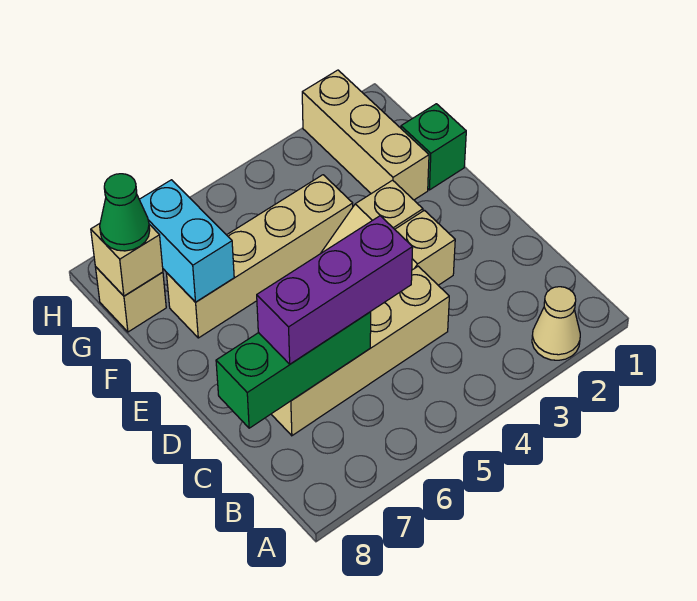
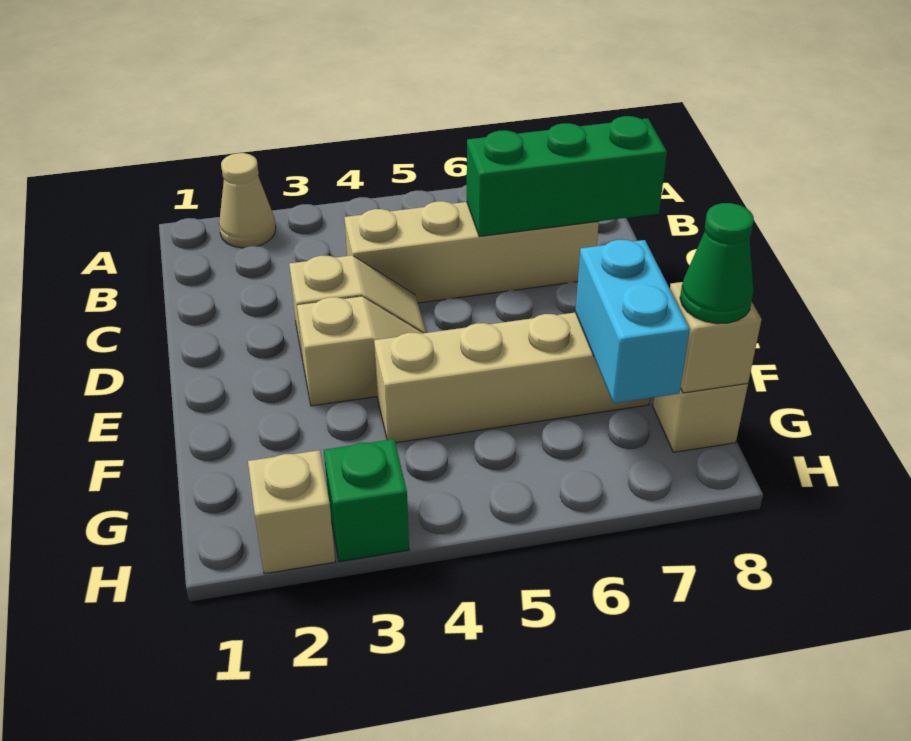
purple 1x3 brick [257,216,413,364] -> none
green 1x1 brick [401,104,466,190] -> green 1x1 brick moved to [324,439,409,562]
tan 1x3 brick [302,70,429,200] -> tan 1x1 brick [248,450,335,574]

